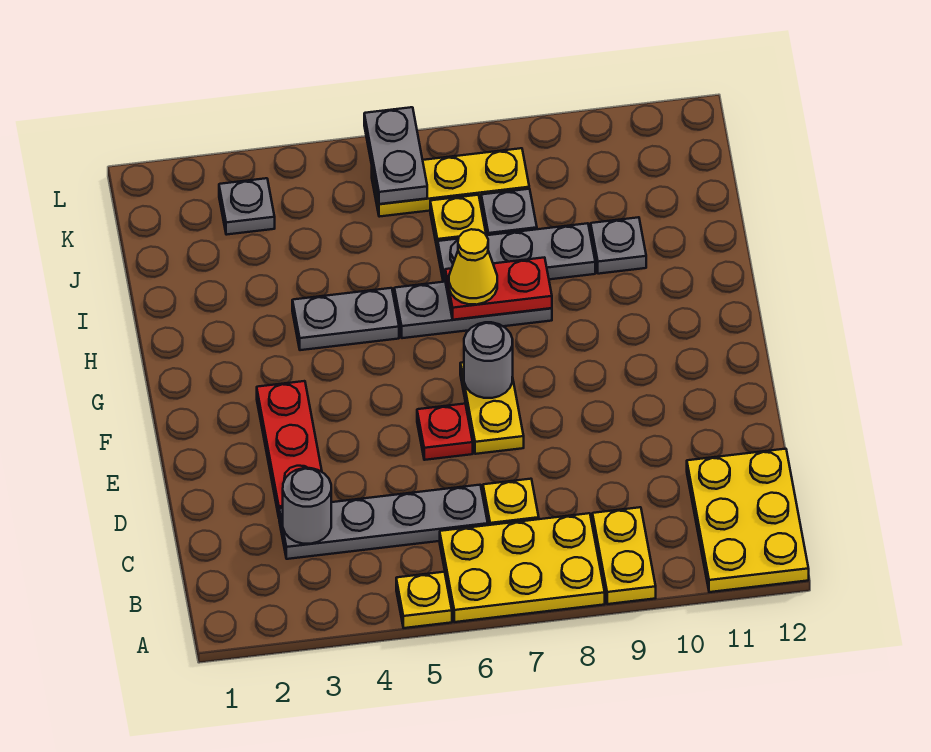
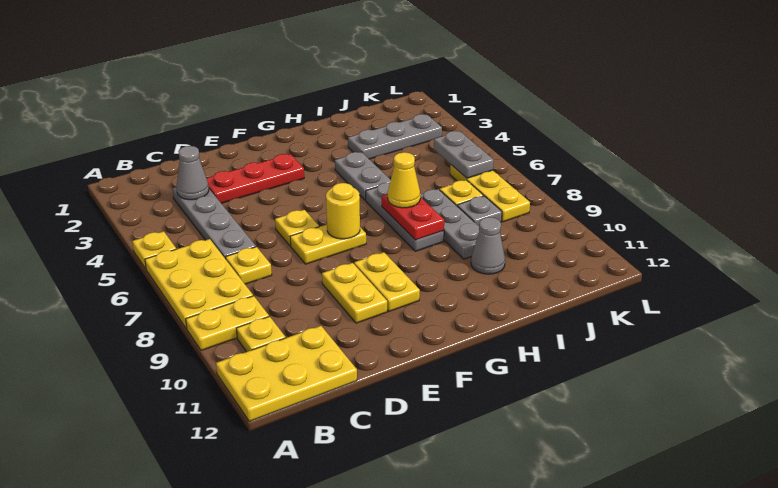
none -> yellow 1x1 plate [236,316,286,352]
grey 1x1 round brick [283,468,331,544] -> grey 1x1 cone [176,146,209,200]
red 1x1 plate [417,404,473,460] -> yellow 1x1 plate [275,210,319,246]
none -> yellow 1x2 plate [322,263,387,323]
grey 1x1 round brick [464,322,513,398] -> yellow 1x1 round brick [326,183,360,239]
none -> yellow 1x2 plate [354,252,420,311]
grey 1x1 plate [591,217,646,274] -> grey 1x1 cone [471,217,505,274]
grey 1x1 plate [219,178,275,235] -> grey 1x3 plate [348,114,442,159]
grey 1x2 plate [364,107,427,204] -> grey 1x2 plate turned to [434,131,494,178]

